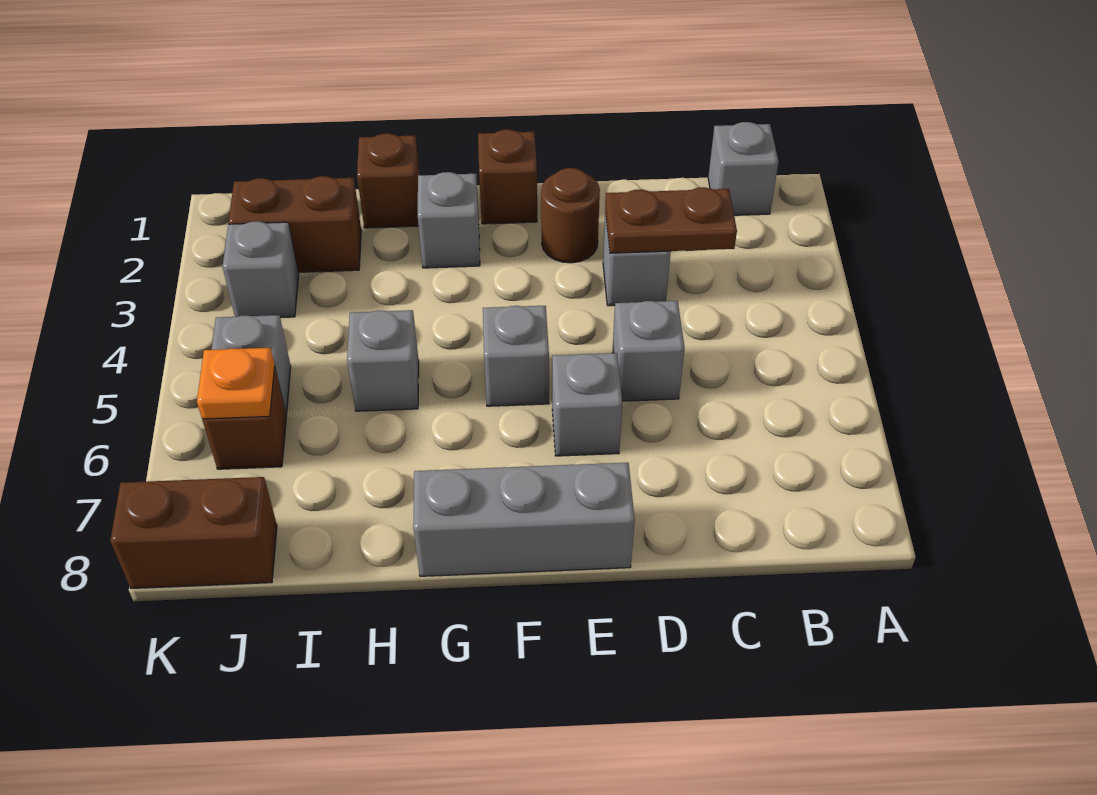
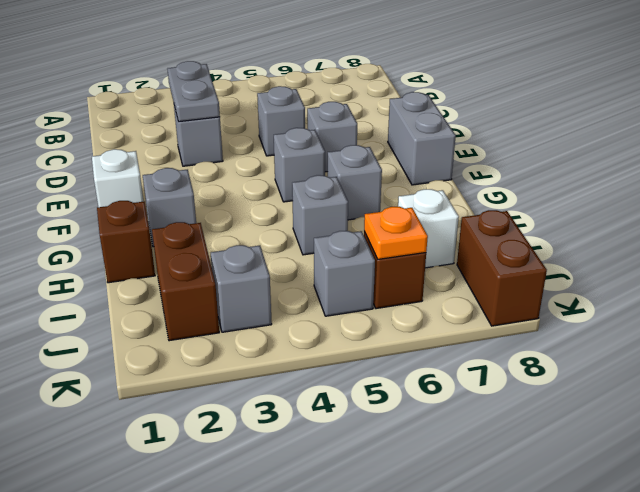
grey 1x1 brick [708,122,779,215] -> grey 1x1 brick moved to [328,145,382,220]
brown 1x2 plate [605,187,737,253] -> grey 1x2 plate [167,61,220,122]
brown 1x1 round brick [541,168,600,263] -> none
grey 1x3 brick [413,463,635,576] -> grey 1x2 brick [388,92,456,185]
brown 1x1 brick [478,130,537,224] -> white 1x1 brick [92,149,144,207]
none -> white 1x1 brick [398,189,459,268]

